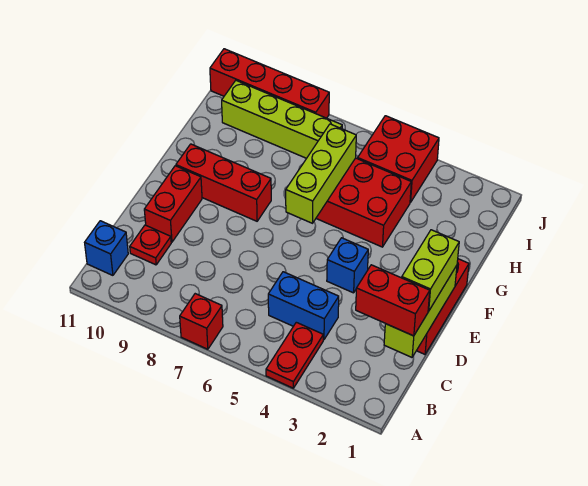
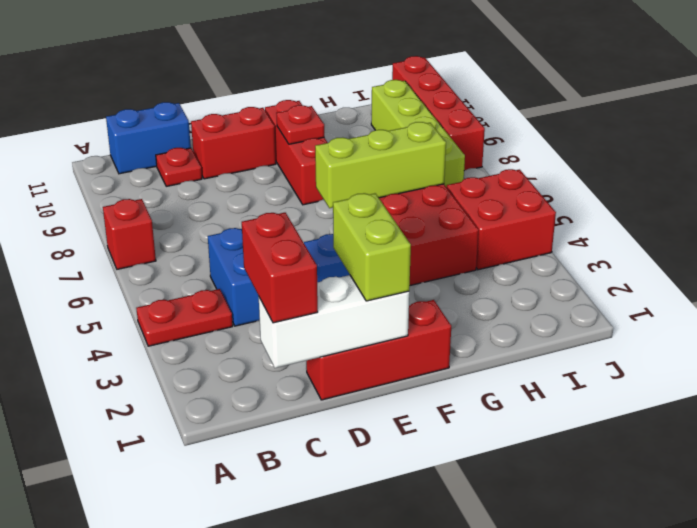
blue 1x1 brick [85,221,128,275] -> blue 1x2 brick [106,102,191,174]
lime 1x3 brick [384,265,457,357] -> white 1x3 brick [259,275,409,368]
lime 1x2 brick [402,230,459,311] -> lime 1x2 brick turned to [333,193,411,301]
none -> red 1x1 plate [276,105,324,144]

